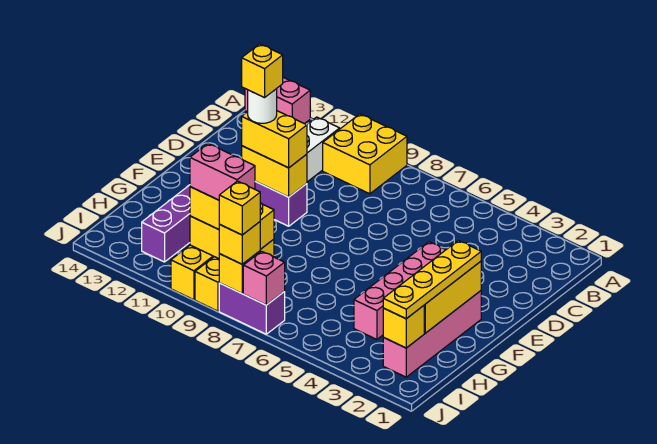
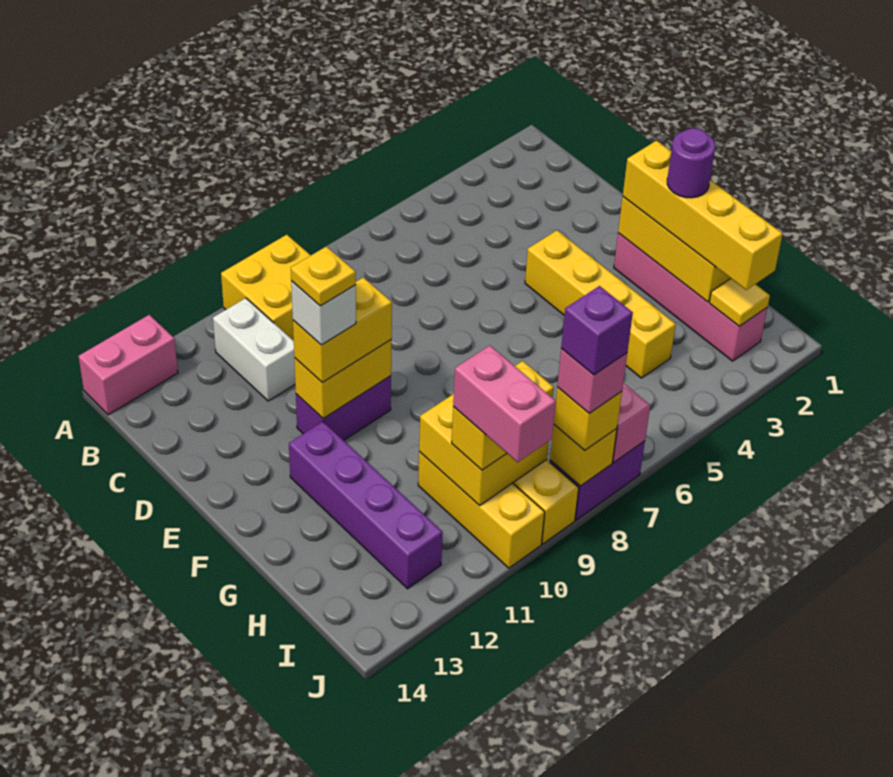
pink 1x4 brick [354,242,445,339] -> yellow 1x4 brick [525,230,676,378]
white 1x1 round brick [248,89,277,123] -> white 1x1 brick [291,281,356,345]
yellow 1x1 brick [242,44,283,98] -> yellow 1x1 plate [291,246,356,306]
yellow 1x4 plate [383,240,481,319] -> yellow 1x4 brick [623,141,783,290]
none -> purple 1x1 round brick [667,128,715,198]
yellow 1x1 brick [383,306,424,348] -> yellow 1x1 tile [709,279,770,326]
pink 1x2 brick [190,144,255,200] -> pink 1x2 brick turned to [453,345,556,462]
yellow 1x1 brick [219,181,260,235] -> pink 1x1 brick [557,349,627,413]
none -> purple 1x1 brick [561,286,633,375]

